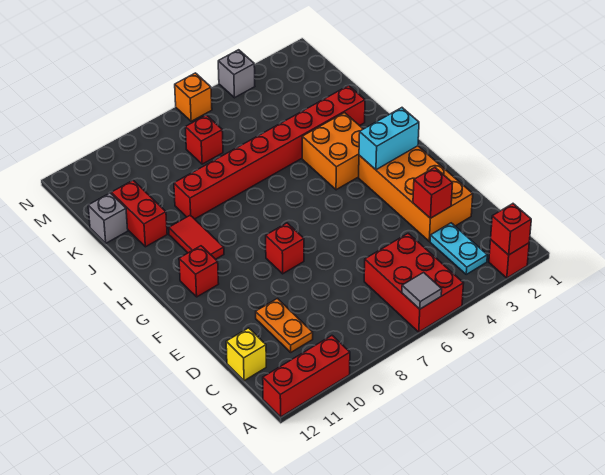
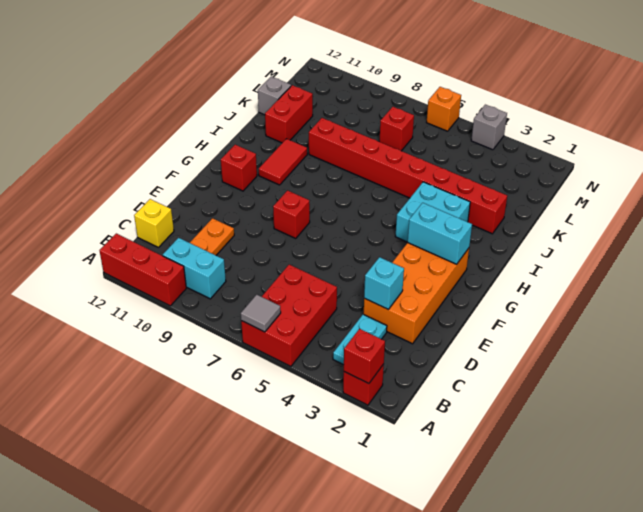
none -> cyan 1x2 brick [163,238,226,299]
red 1x1 brick [413,167,453,218] -> cyan 1x1 brick [364,257,404,310]
orange 2x2 brick [302,113,363,190] -> cyan 2x2 brick [395,182,470,242]

